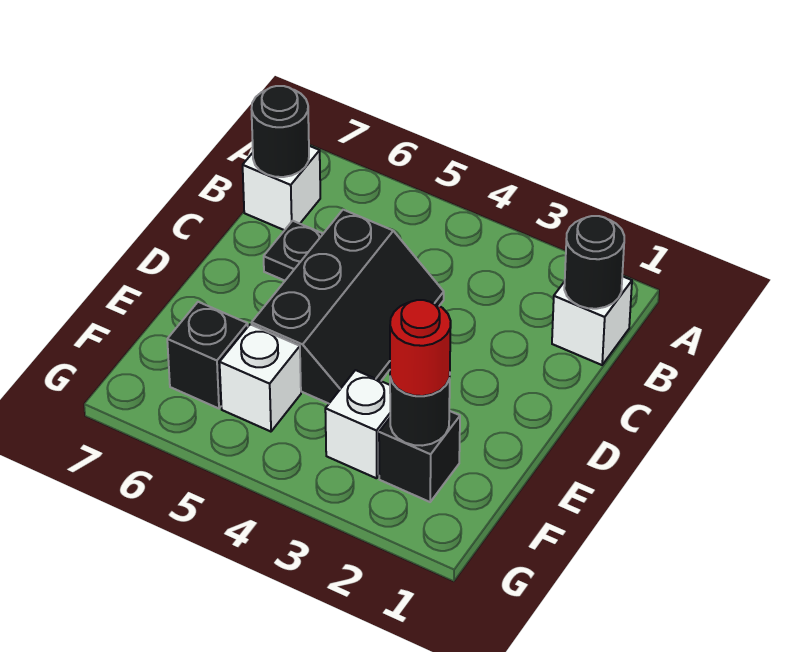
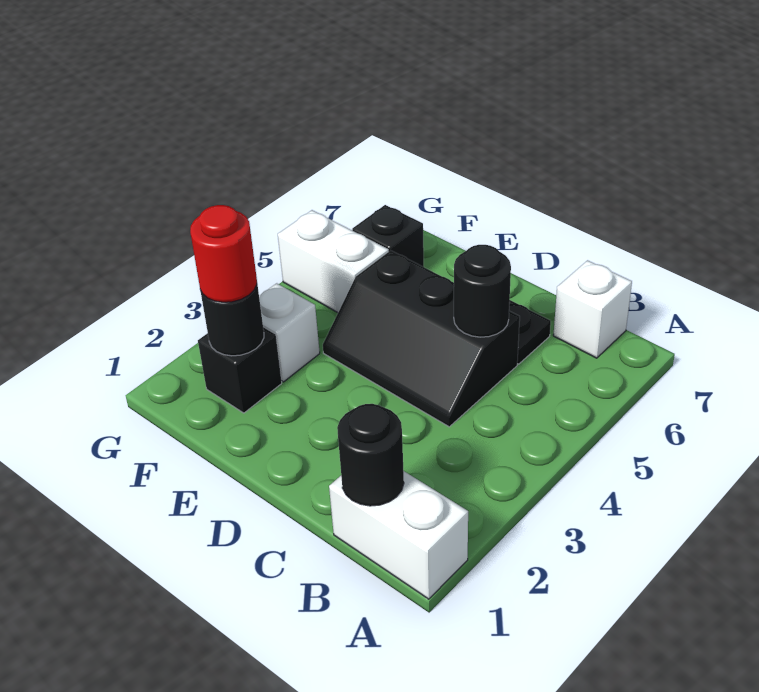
white 1x1 brick [552,276,632,365] -> white 1x2 brick [329,471,468,599]
black 1x1 round brick [252,86,309,177] -> black 1x1 round brick moved to [454,245,511,337]
white 1x1 brick [220,324,301,432] -> white 1x2 brick [278,210,389,313]

